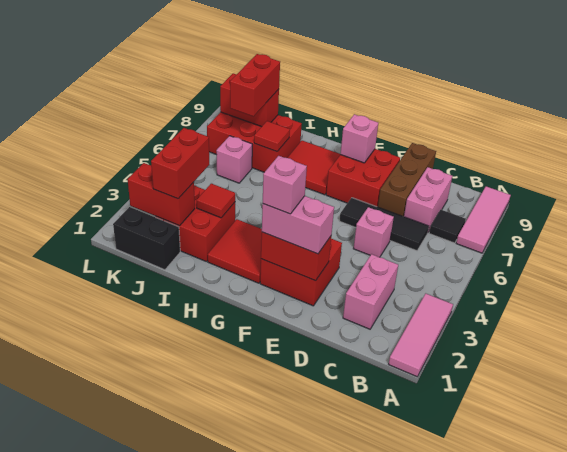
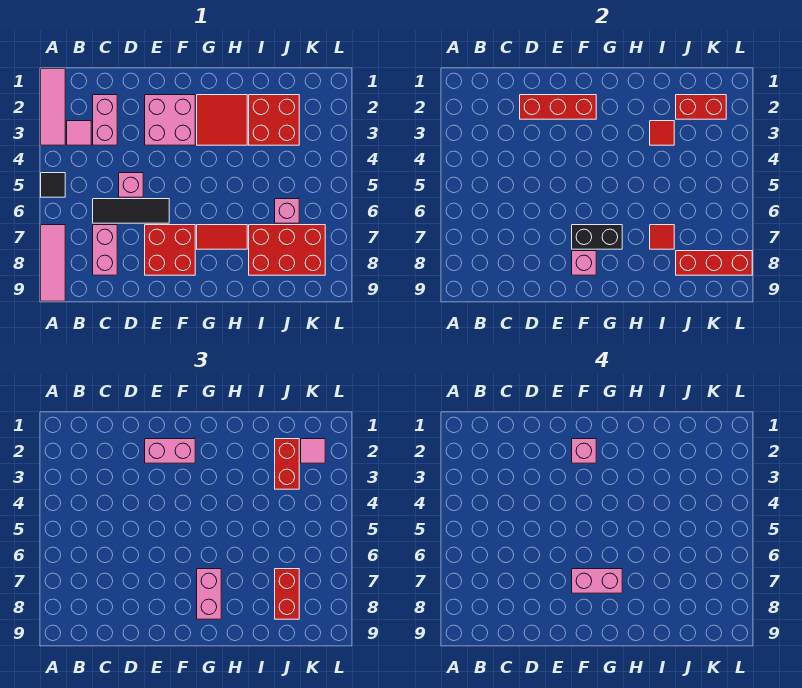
none -> pink 1x1 tile [67,121,91,145]
black 1x1 tile [429,210,466,243] -> black 1x1 tile moved to [41,173,65,197]
brown 1x3 brick [378,143,436,217] -> none
red 2x2 brick [260,239,342,306] -> pink 2x2 brick [145,95,195,145]
red 1x2 brick [261,232,331,281] -> red 1x3 brick [520,95,596,119]
none -> pink 1x2 brick [572,569,622,593]
red 2x2 tile [287,141,340,195] -> red 1x2 tile [197,225,247,249]
none -> pink 1x2 brick [197,569,221,619]
black 1x2 brick [113,207,180,270] -> black 1x2 brick moved to [572,225,622,249]
red 1x2 brick [220,73,279,127] -> red 1x3 brick [676,251,752,275]
none -> pink 1x1 tile [301,439,325,463]

